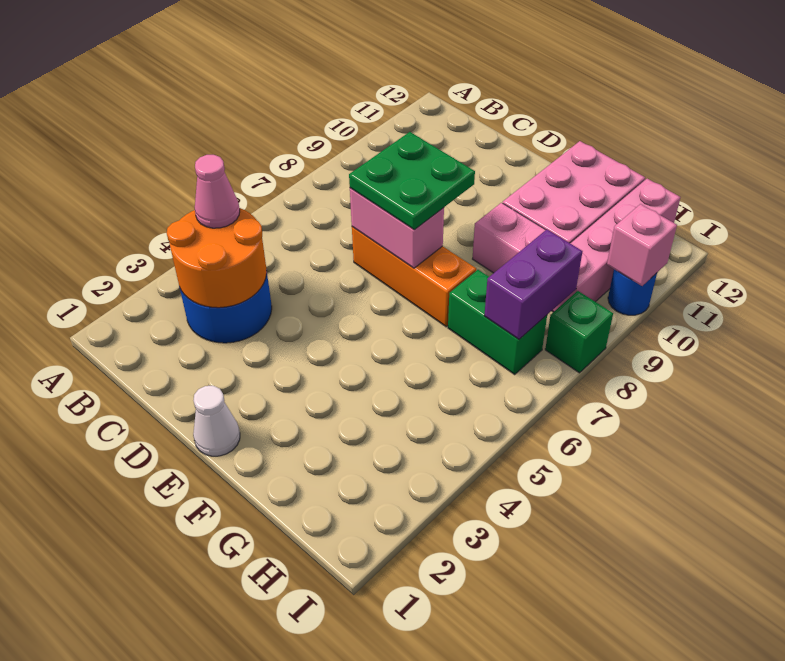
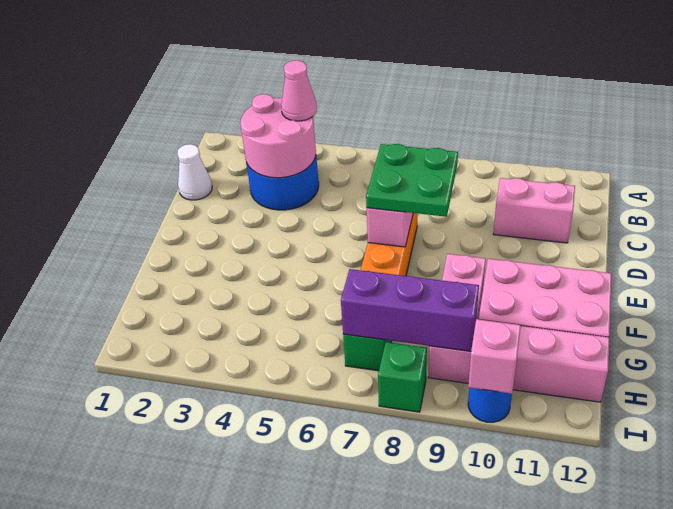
orange 2x2 round brick [167,208,267,308] -> pink 2x2 round brick [240,94,316,178]
none -> pink 1x2 brick [493,178,575,243]
white 1x1 cone [193,386,240,456] -> white 1x1 cone moved to [177,144,212,200]
purple 1x2 brick [484,230,583,339] -> purple 1x3 brick [341,269,479,351]

